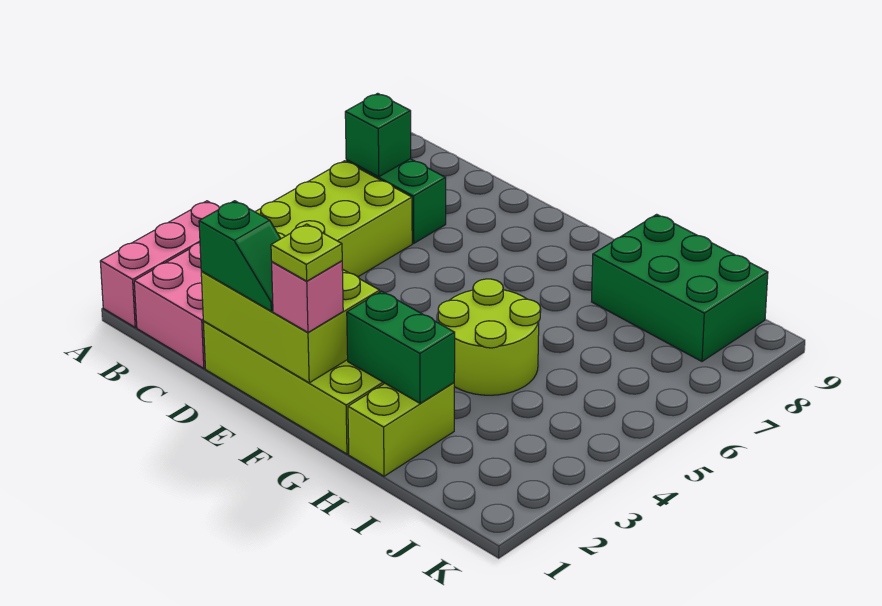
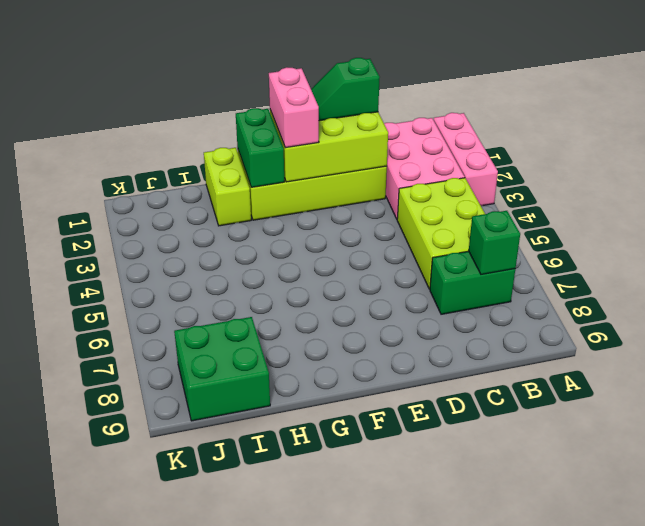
pink 1x1 brick [272,261,343,332] -> pink 1x2 brick [269,67,319,148]
lime 1x1 plate [271,224,342,281] -> none
green 1x2 brick [347,291,455,403] -> green 1x2 brick turned to [236,108,284,187]
lime 2x2 round brick [438,279,541,395] -> none
green 2x3 brick [592,214,768,361] -> green 2x2 brick [174,317,270,421]

